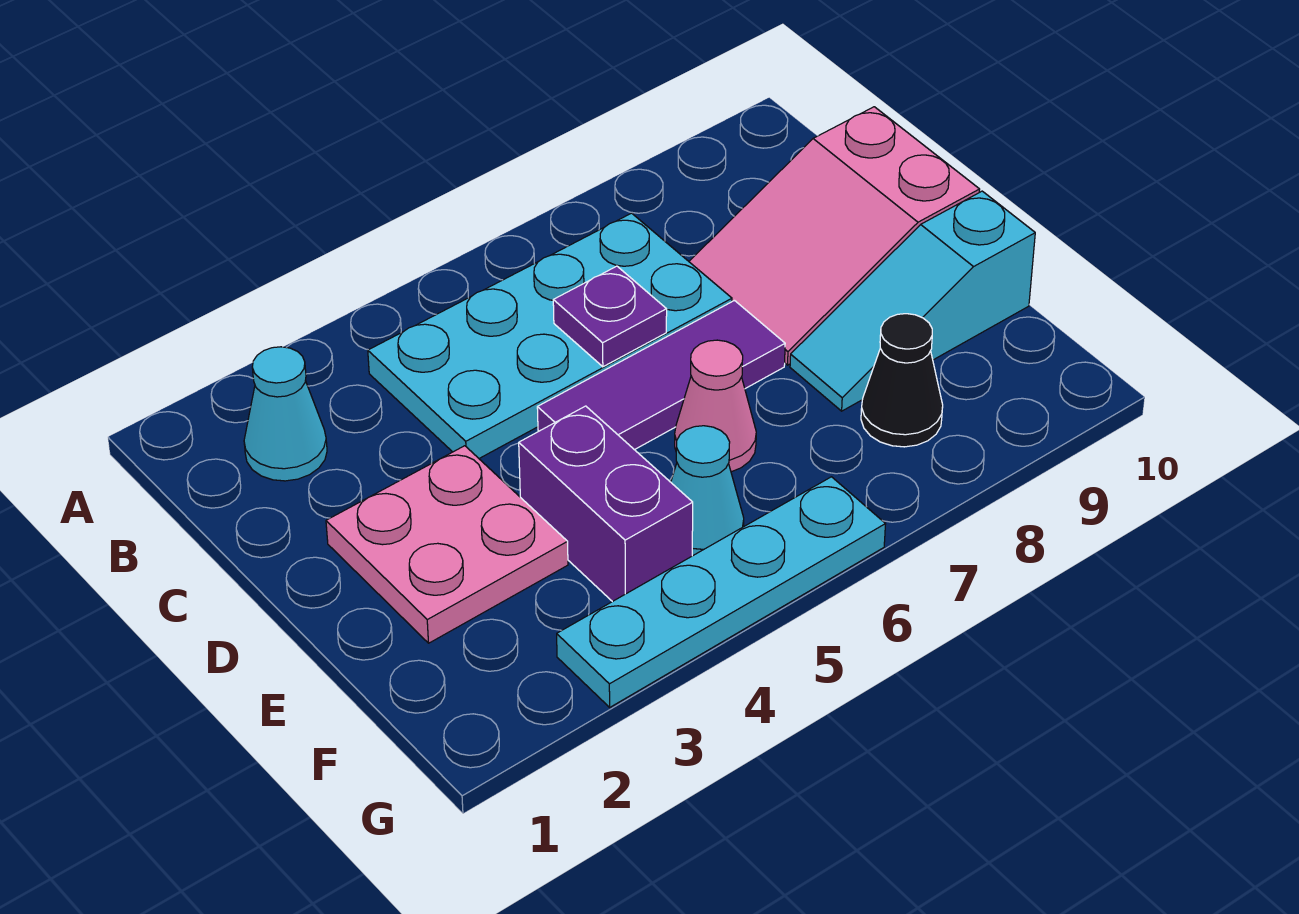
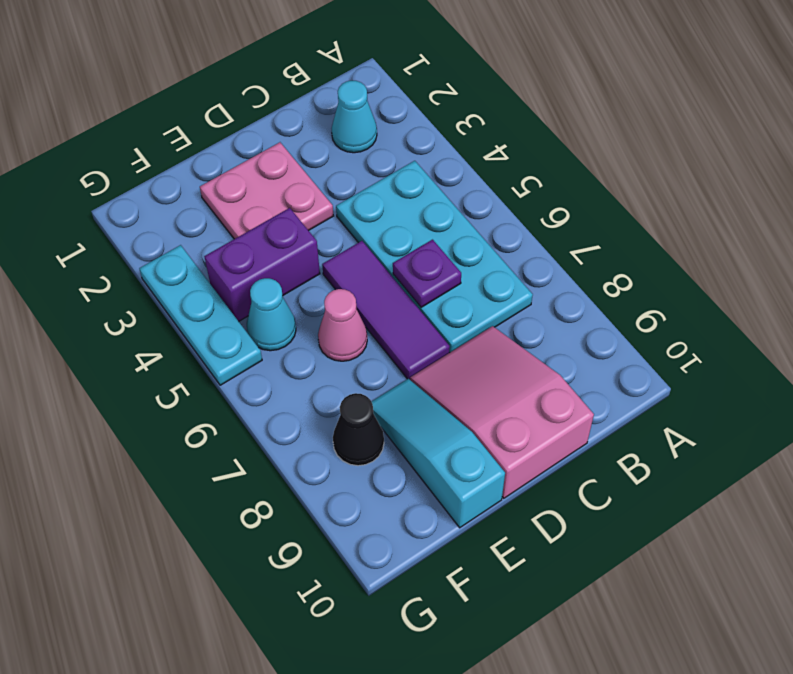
cyan 1x4 plate [557,477,886,707] -> cyan 1x3 plate [139,245,262,385]

